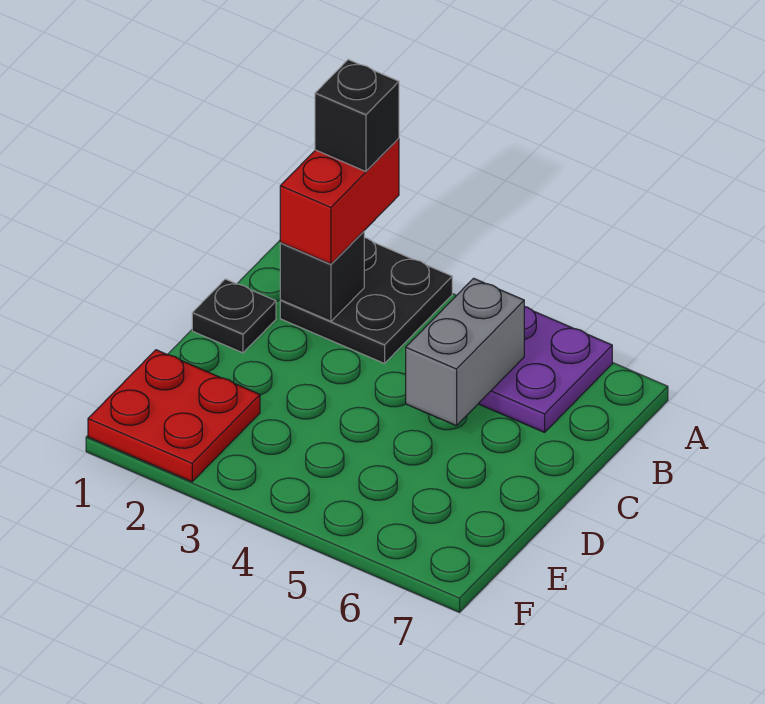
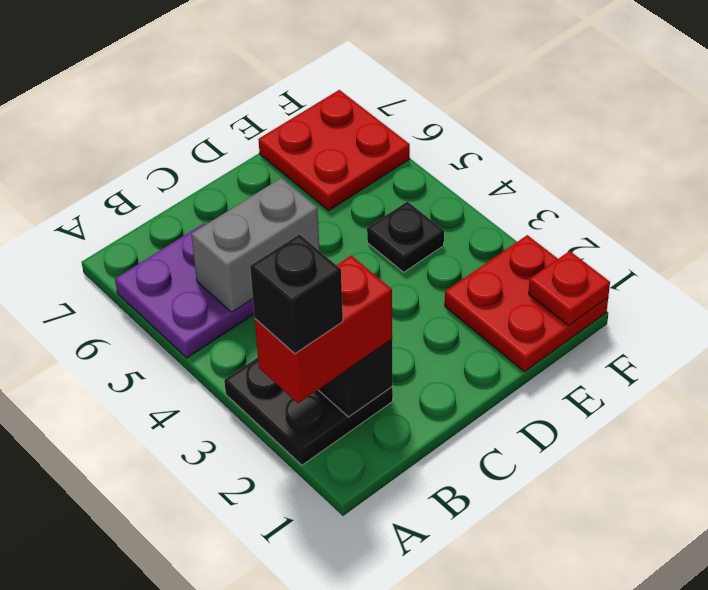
black 1x1 plate [192,279,276,353] -> black 1x1 plate moved to [367,202,444,272]
none -> red 2x2 plate [258,90,410,210]
none -> red 1x1 plate [529,251,610,326]

